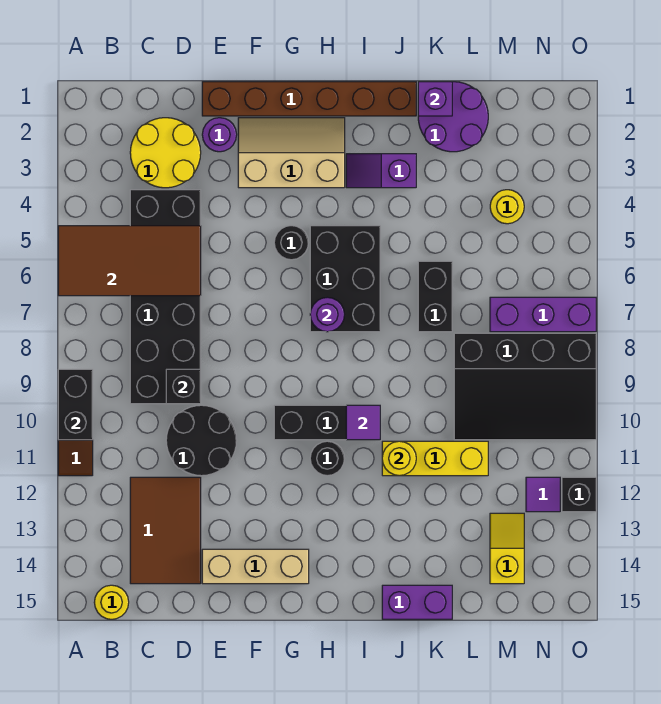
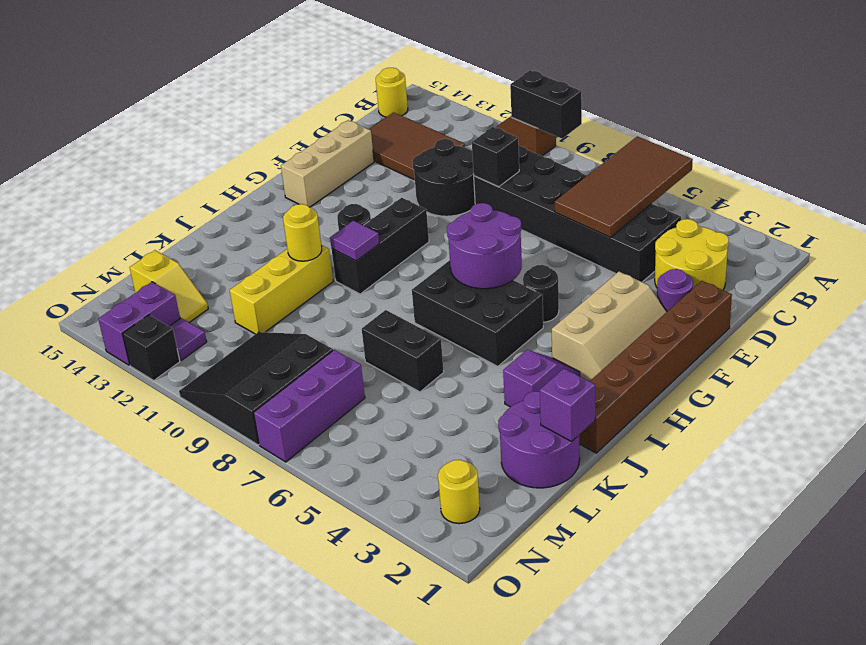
purple 1x1 round brick [310,297,344,332] -> purple 2x2 round brick [447,203,522,289]
purple 1x2 brick [382,585,452,619] -> purple 1x2 brick moved to [98,282,180,365]
black 3x4 slope [454,333,596,440] -> black 3x3 slope [179,332,333,445]
yellow 1x1 round brick [490,190,524,224] -> yellow 1x1 round brick moved to [438,460,480,524]

